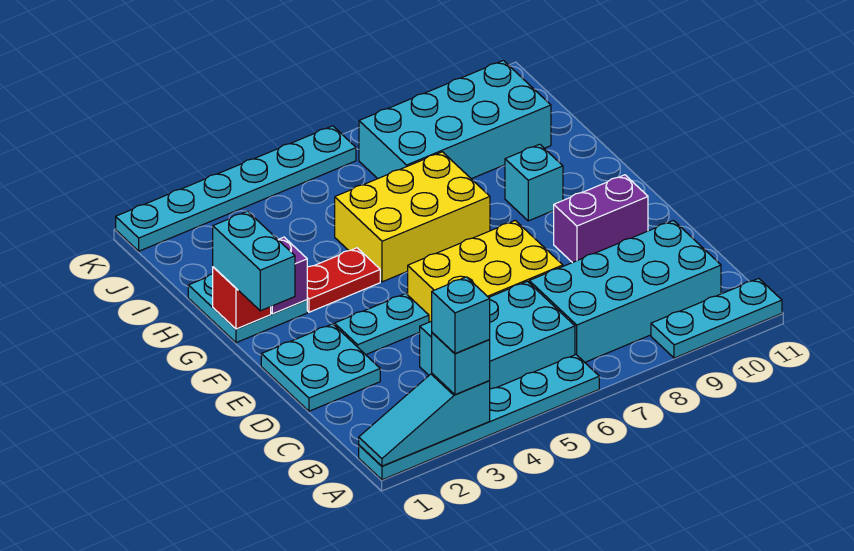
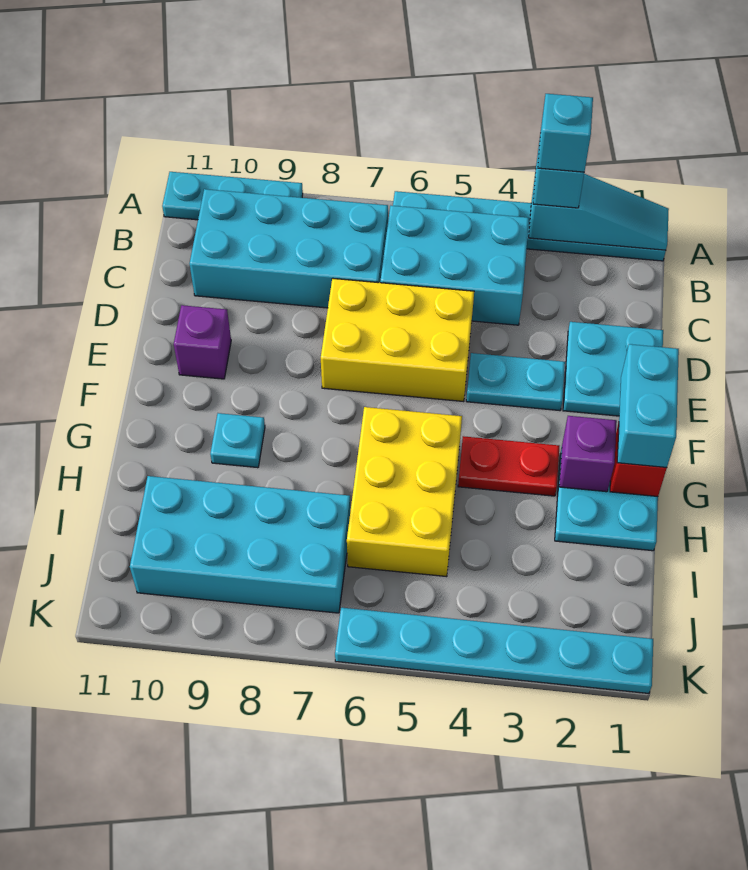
purple 1x2 brick [554,175,648,263] -> purple 1x1 brick [174,305,231,379]
yellow 2x3 brick [335,152,490,282] -> yellow 2x3 brick turned to [347,407,462,577]
cyan 1x1 brick [505,144,563,221] -> cyan 1x1 plate [210,413,265,468]

